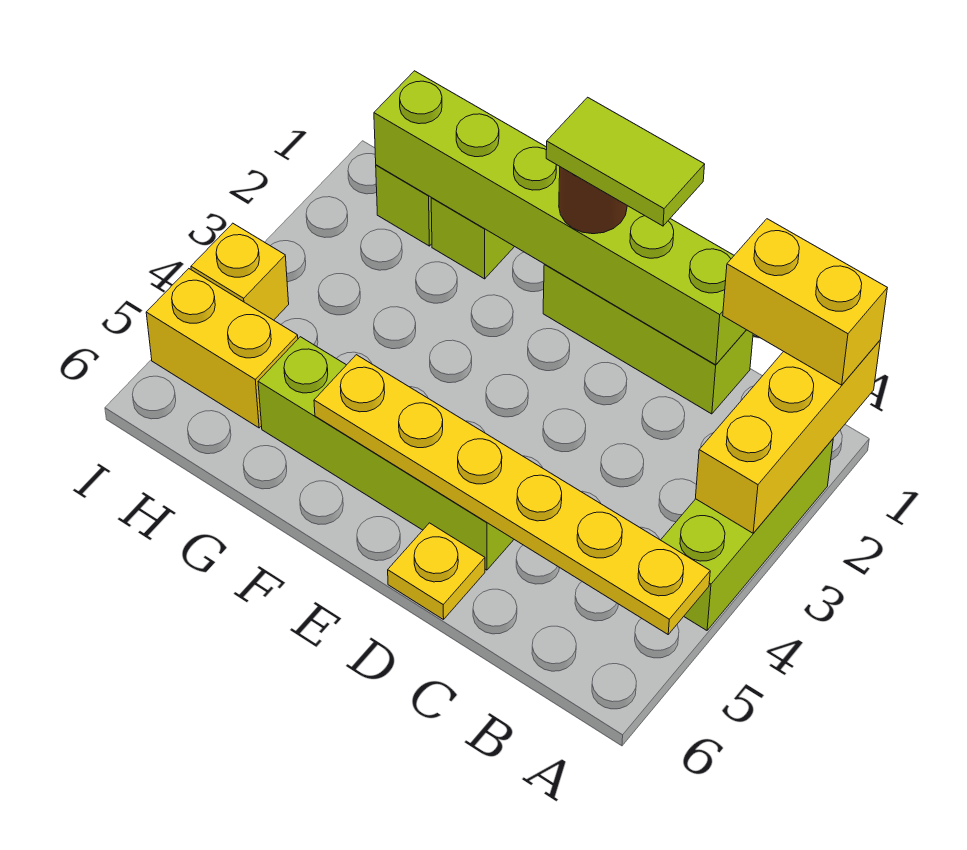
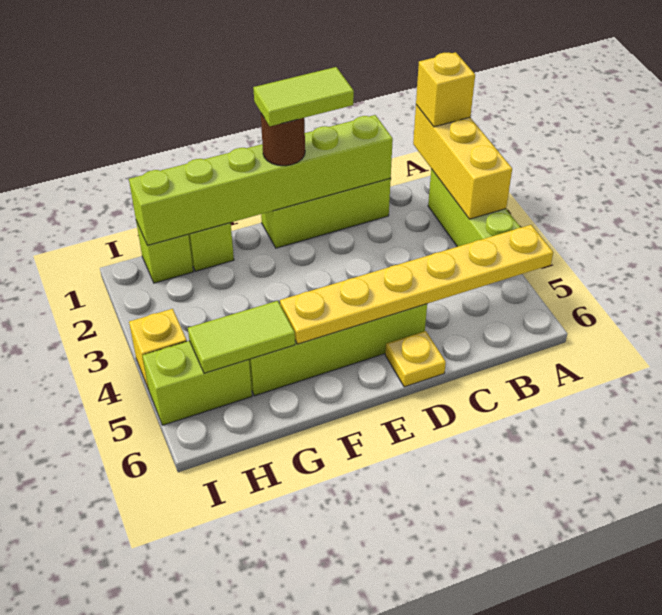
yellow 1x2 brick [723,219,887,385] -> yellow 1x1 brick [416,52,475,127]
none -> lime 1x2 tile [188,301,295,373]
yellow 1x2 brick [146,269,298,428] -> lime 1x2 brick [142,341,252,425]

